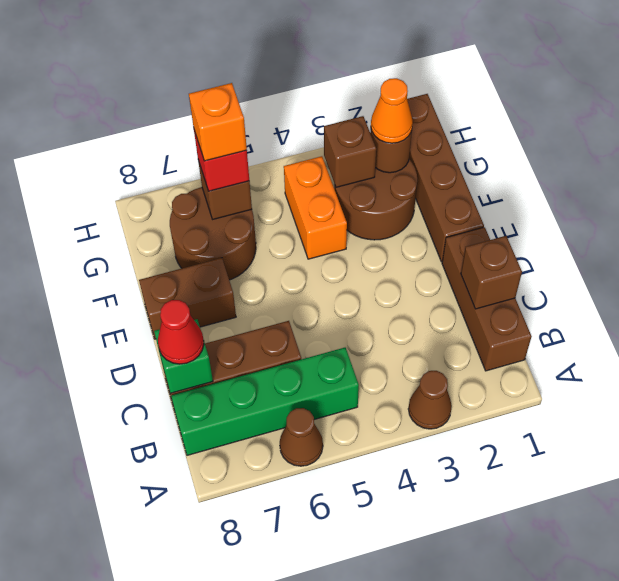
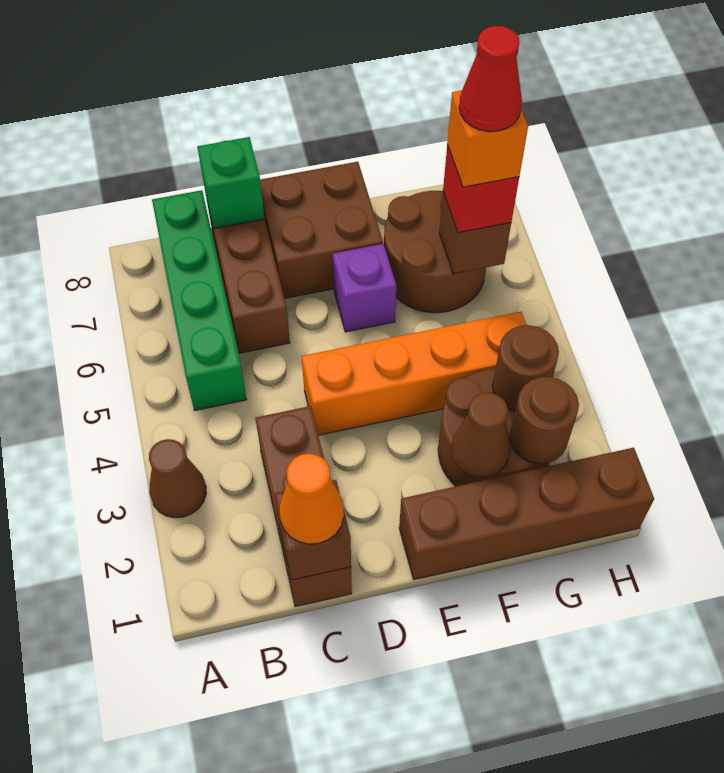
brown 1x1 cone [280,408,323,466] -> brown 1x1 cone moved to [451,392,511,477]
brown 1x3 brick [442,227,532,371] -> brown 1x3 brick turned to [255,406,352,607]
red 1x1 cone [158,300,204,364] -> red 1x1 cone moved to [459,26,522,132]
none -> purple 1x1 brick [333,244,396,332]
brown 1x2 brick [139,258,236,339] -> brown 2x2 brick [260,162,383,299]
orange 1x2 brick [284,156,347,259] -> orange 1x4 brick [302,312,526,435]
orange 1x1 cone [371,78,413,143] -> orange 1x1 cone moved to [279,454,344,544]
brown 1x1 brick [324,116,376,187] -> brown 1x1 round brick [492,325,559,411]

